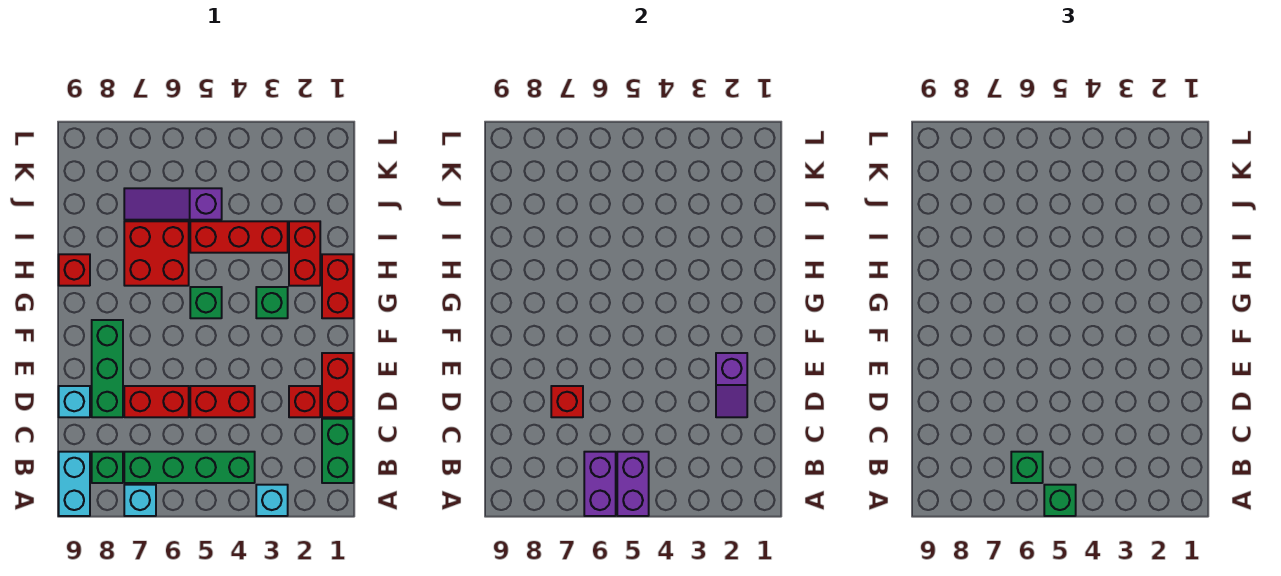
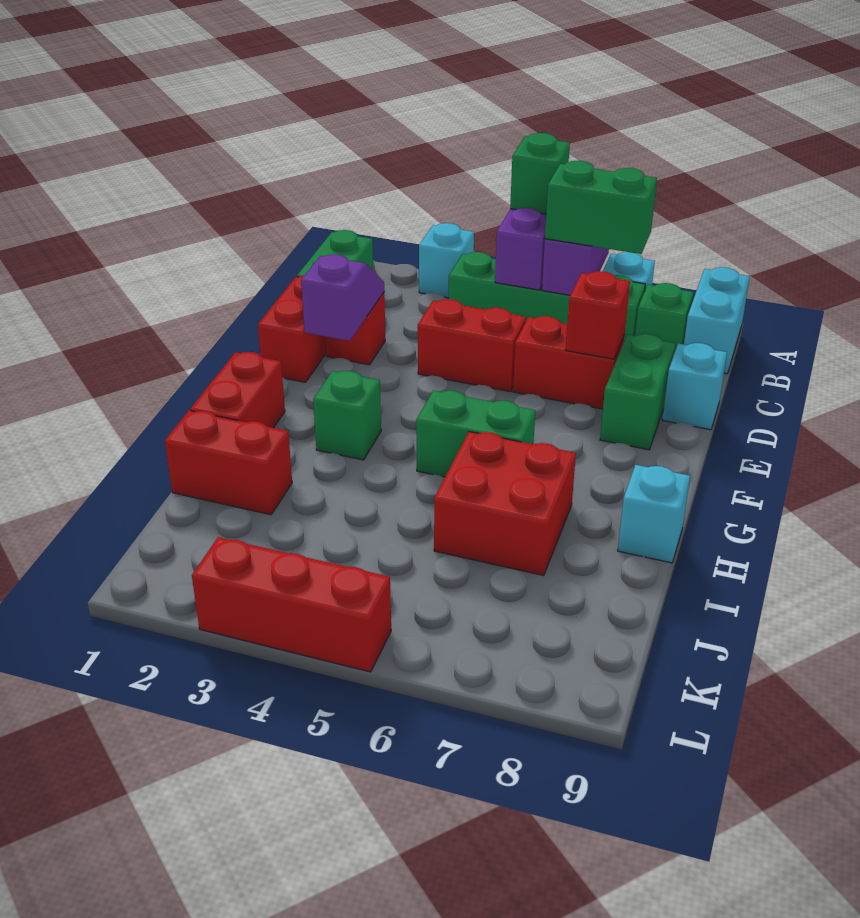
green 1x1 brick [1011,452,1043,483] -> green 1x2 brick [545,161,657,254]
green 1x3 brick [92,320,123,417] -> green 1x2 brick [600,334,675,450]
green 1x1 brick [190,287,222,318] -> green 1x2 brick [416,390,535,477]
red 1x2 brick [289,221,320,286] -> red 1x2 brick turned to [165,411,292,515]
red 1x1 brick [59,254,90,286] -> cyan 1x1 brick [618,465,690,563]
red 1x3 brick [190,221,288,253] -> red 1x3 brick moved to [192,537,391,672]
purple 1x3 slope [124,188,222,220] -> none

